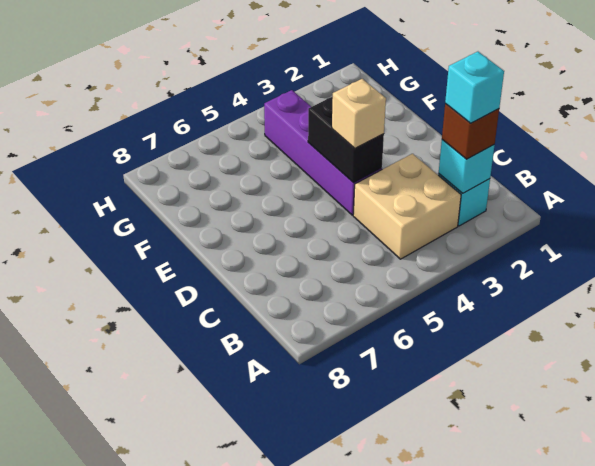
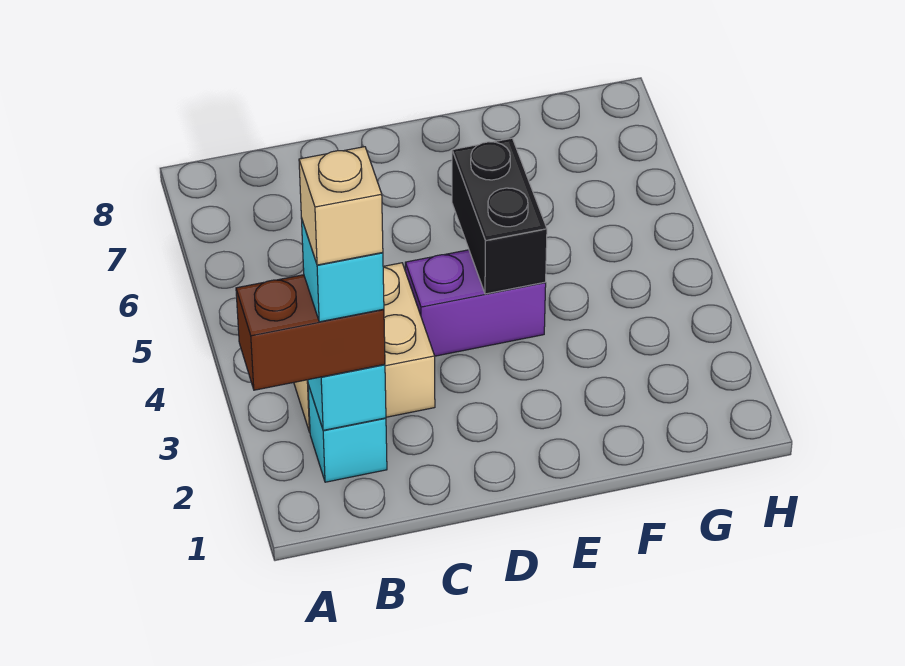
brown 1x1 brick [442,104,499,159] -> brown 1x2 brick [236,275,385,390]
purple 1x4 brick [264,90,382,215] -> purple 1x2 brick [405,250,546,356]
black 1x2 brick [308,97,384,183] -> black 1x2 brick turned to [452,138,547,294]
tan 1x1 brick [332,79,386,148] -> tan 1x1 brick moved to [299,147,383,265]

